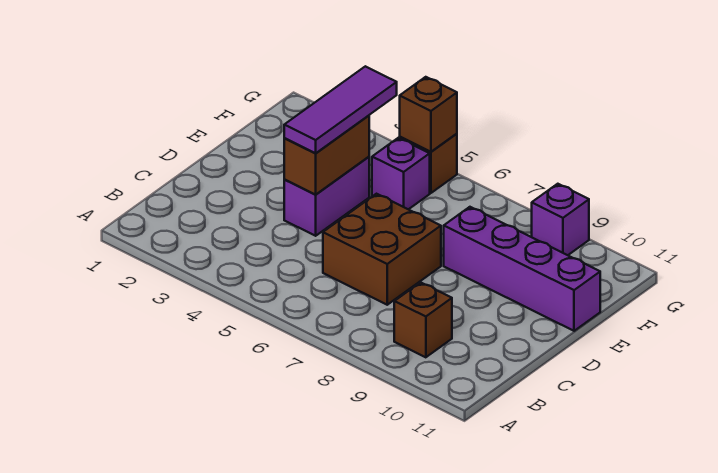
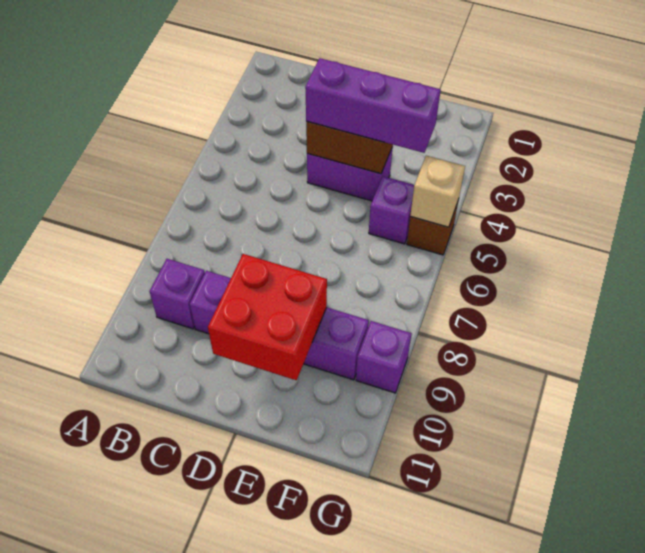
brown 1x1 brick [394,282,452,357] -> purple 1x1 brick [150,259,205,329]
brown 2x2 brick [323,194,441,305] -> none
purple 1x3 tile [284,66,397,153] -> purple 1x3 brick [305,58,441,153]
none -> red 2x2 brick [208,254,327,380]
purple 1x4 brick [444,207,600,331] -> purple 1x4 brick turned to [190,271,369,380]
brown 1x1 brick [400,77,457,152] -> tan 1x1 brick [410,156,465,227]

